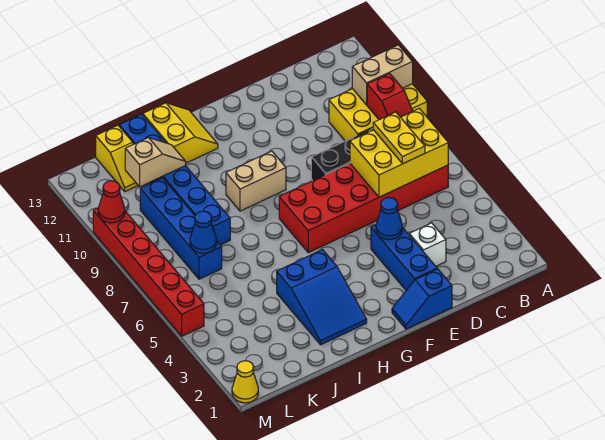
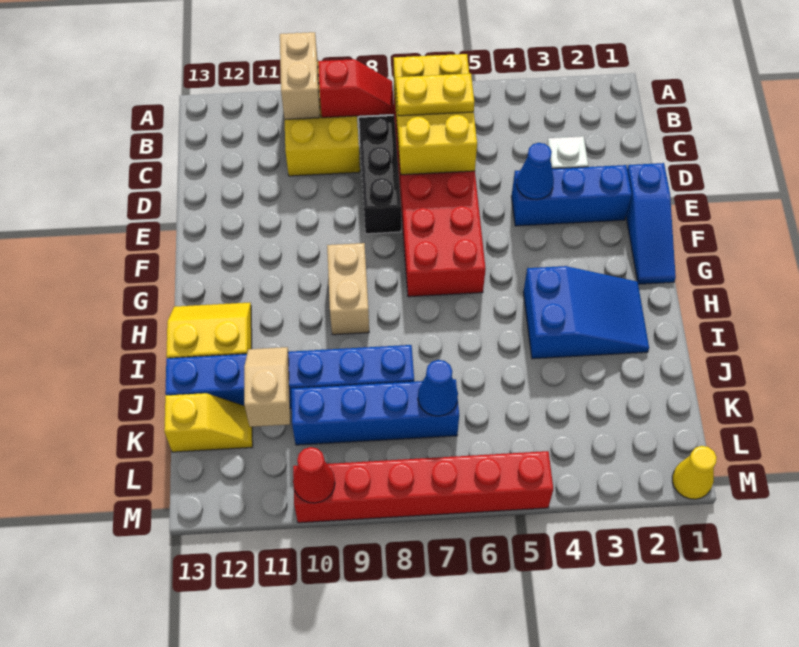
blue 1x2 slope [392,269,452,329] -> blue 1x3 slope [626,163,676,284]

